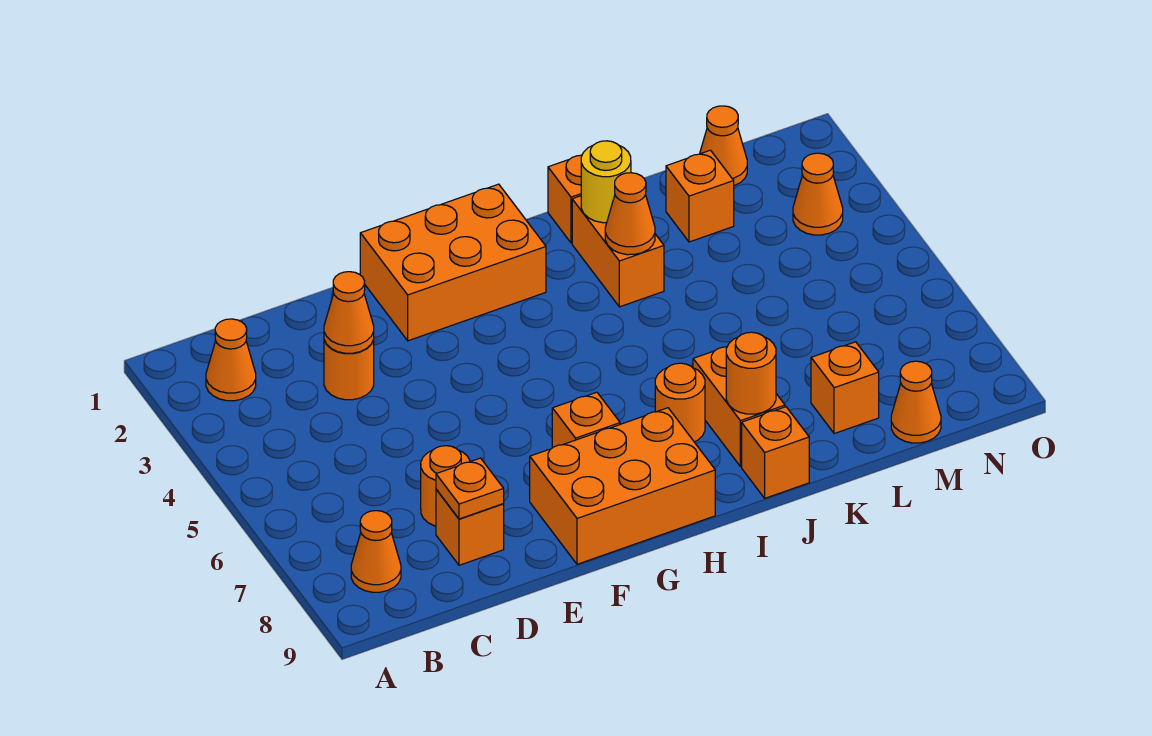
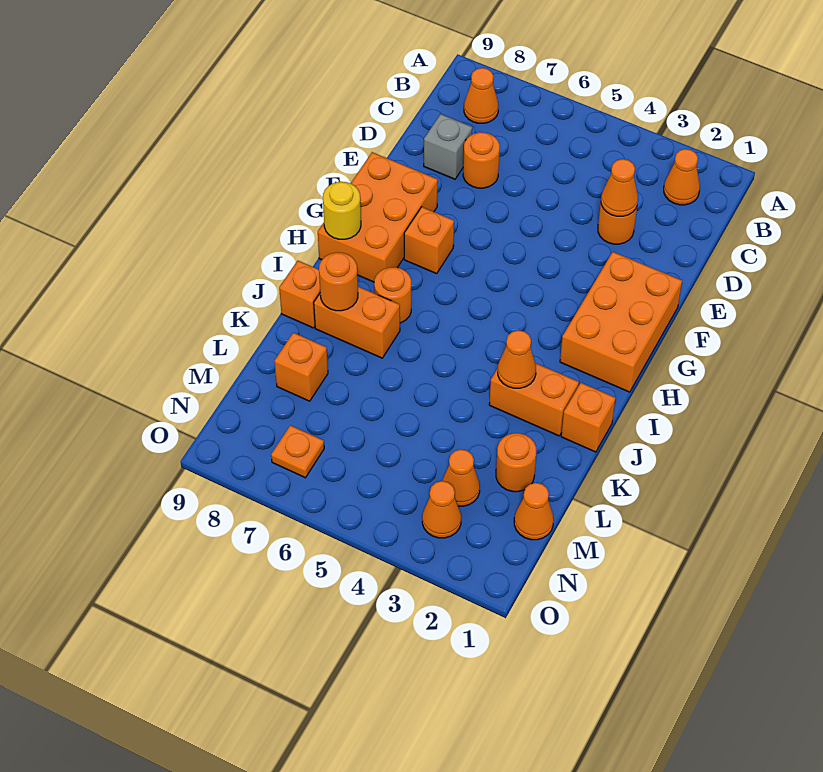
orange 1x1 brick [436,489,504,565] -> grey 1x1 brick [424,114,472,179]
orange 1x1 plate [436,458,504,519] -> orange 1x1 plate moved to [271,425,324,478]
yellow 1x1 round brick [581,141,631,223] -> yellow 1x1 round brick moved to [323,182,361,239]
orange 1x1 brick [666,150,734,242] -> orange 1x1 round brick [496,433,536,492]
orange 1x1 cone [891,361,941,443] -> orange 1x1 cone moved to [442,450,480,506]

